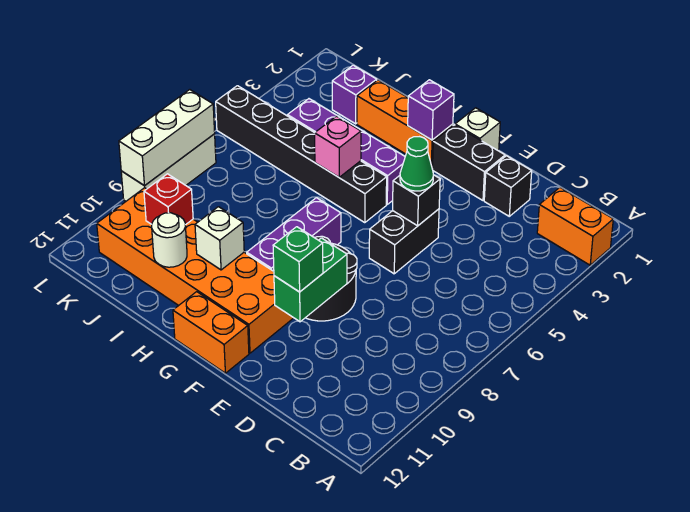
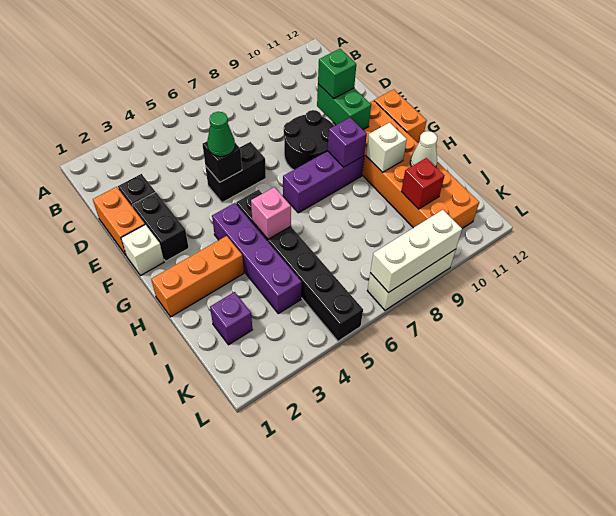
orange 1x2 brick [537,188,613,265] -> orange 1x2 brick moved to [93,187,145,255]
green 1x2 brick [274,238,347,322] -> green 1x2 brick turned to [317,84,371,130]
orange 1x3 brick [357,80,453,169] -> orange 1x3 brick turned to [151,236,244,317]
purple 1x1 brick [408,80,454,140] -> purple 1x1 brick moved to [328,118,367,167]
white 1x1 round brick [152,213,187,267] -> white 1x1 cone [410,131,437,167]

